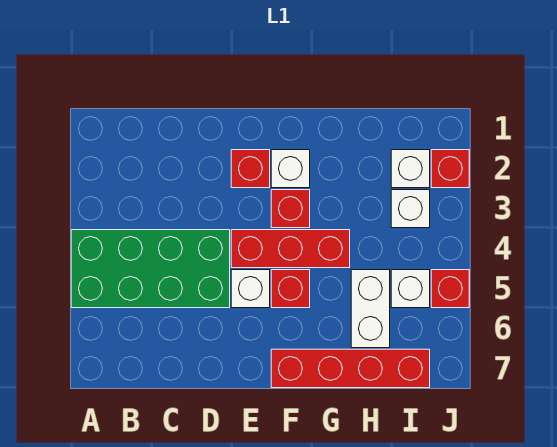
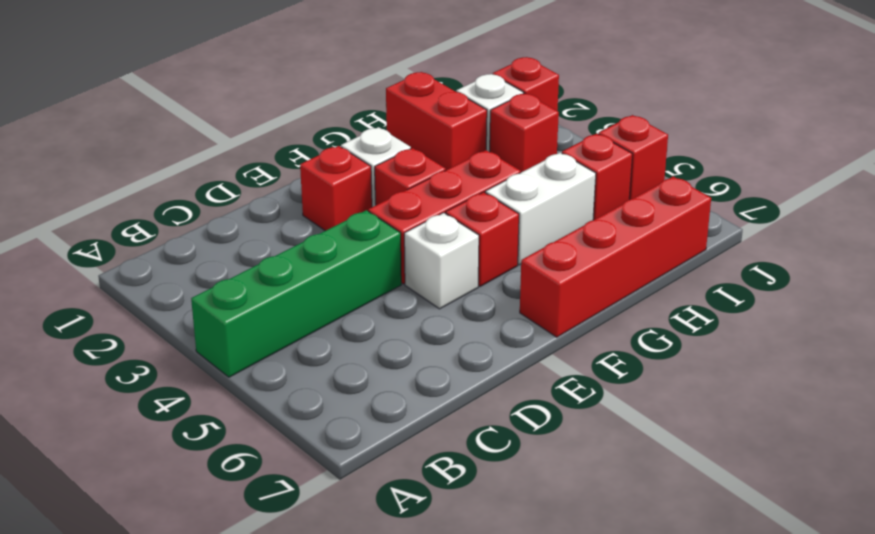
green 2x4 brick [71,230,230,308] -> green 1x4 brick [191,210,401,377]
none -> red 1x2 brick [386,72,487,170]
white 1x2 brick [351,270,390,348] -> white 1x2 brick turned to [485,153,596,265]
white 1x1 brick [391,190,430,228] -> red 1x1 brick [490,93,559,172]
white 1x1 brick [391,270,430,308] -> red 1x1 brick [562,134,633,220]

